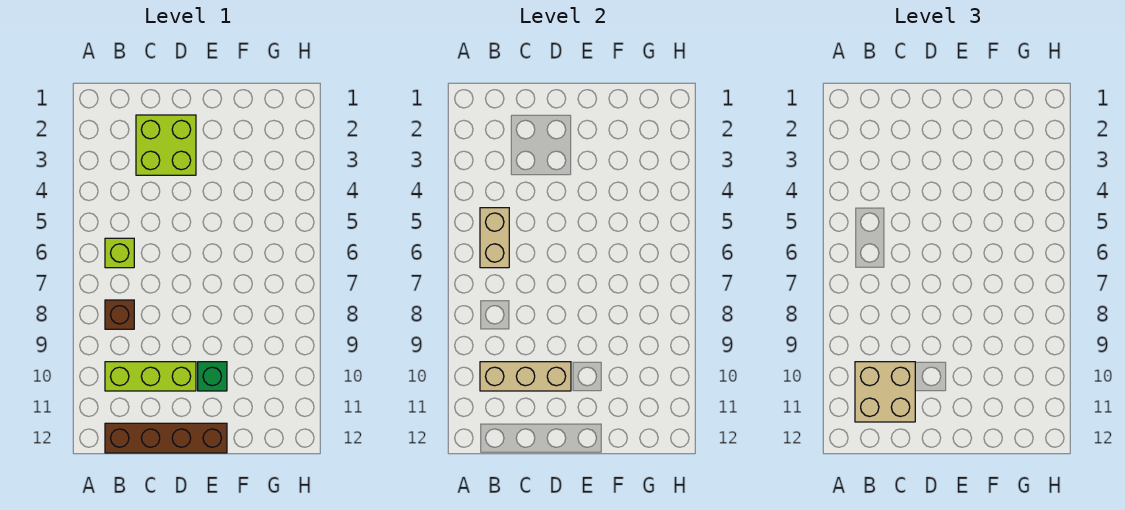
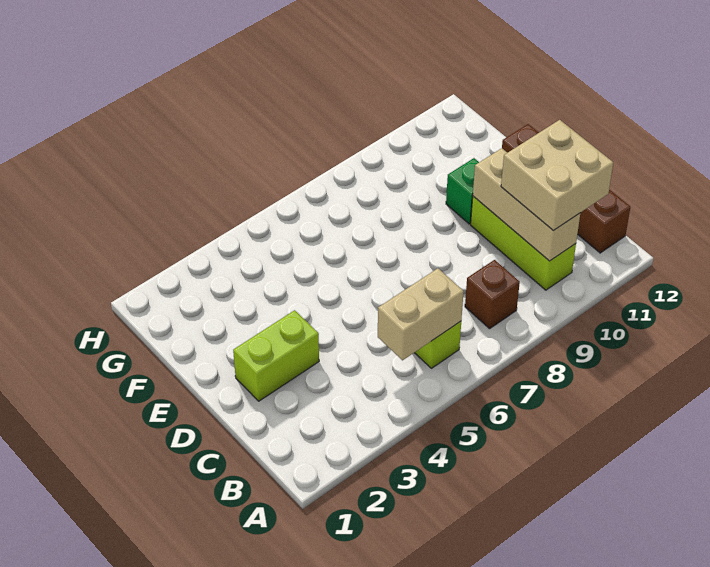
lime 2x2 brick [136,115,196,175] -> lime 1x2 brick [233,310,319,401]

